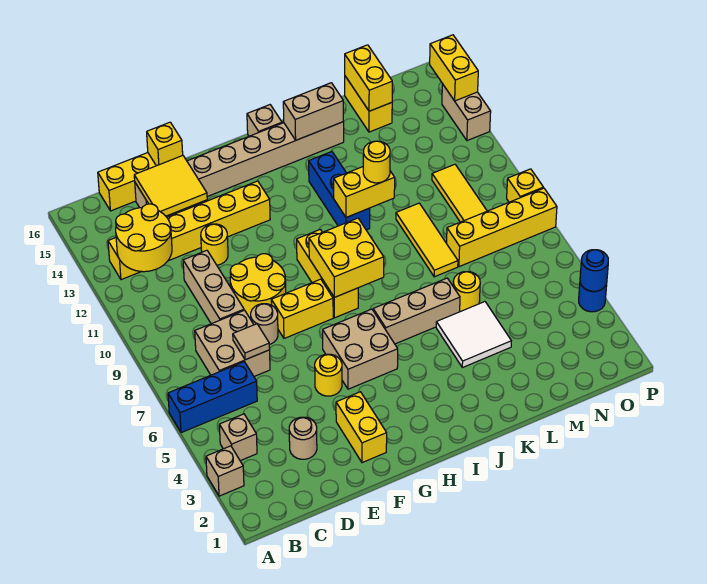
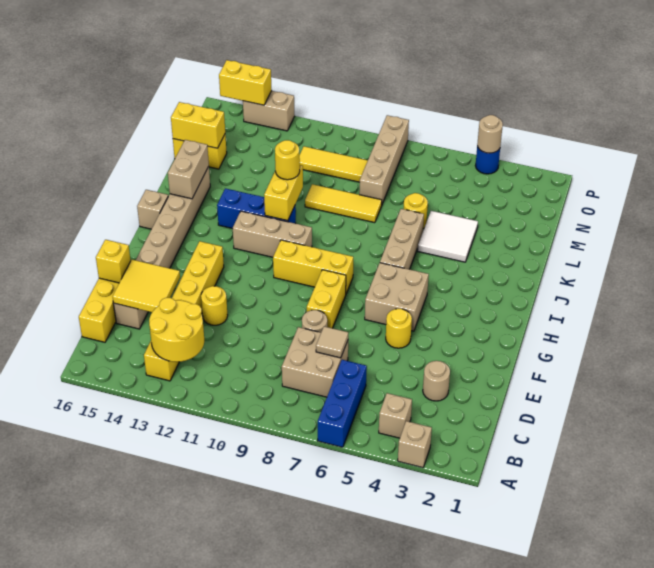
tan 1x3 brick [183,250,244,324] -> tan 1x3 brick moved to [233,211,312,257]
yellow 2x2 round brick [230,254,286,319] -> none
yellow 1x2 brick [336,392,387,463] -> none
yellow 2x2 brick [309,218,384,297] -> none
yellow 1x4 brick [447,188,557,267] -> tan 1x4 brick [359,115,409,204]
blue 1x1 round brick [580,250,608,291] -> tan 1x1 round brick [477,115,503,153]
yellow 1x1 brick [507,169,543,202] -> none

